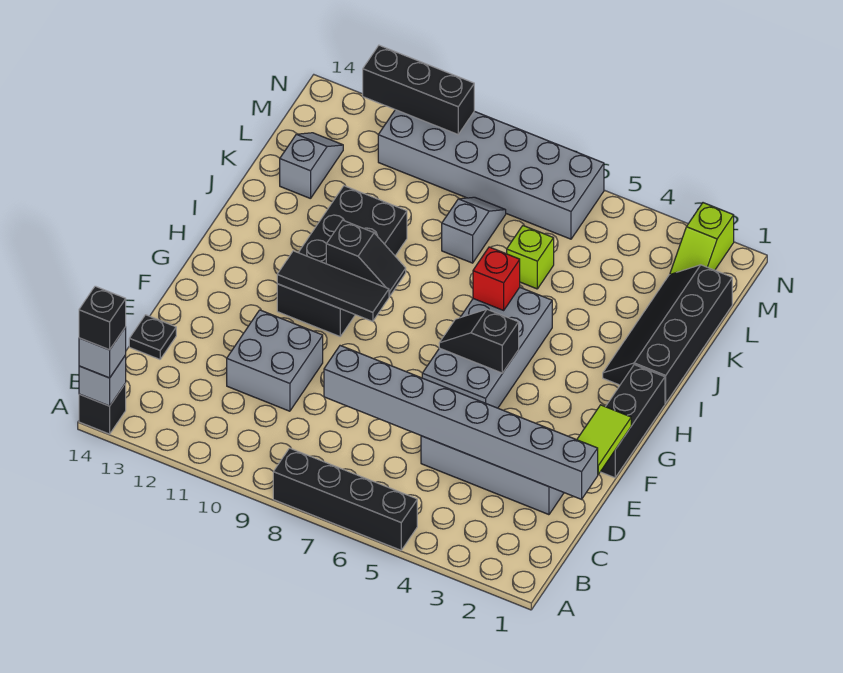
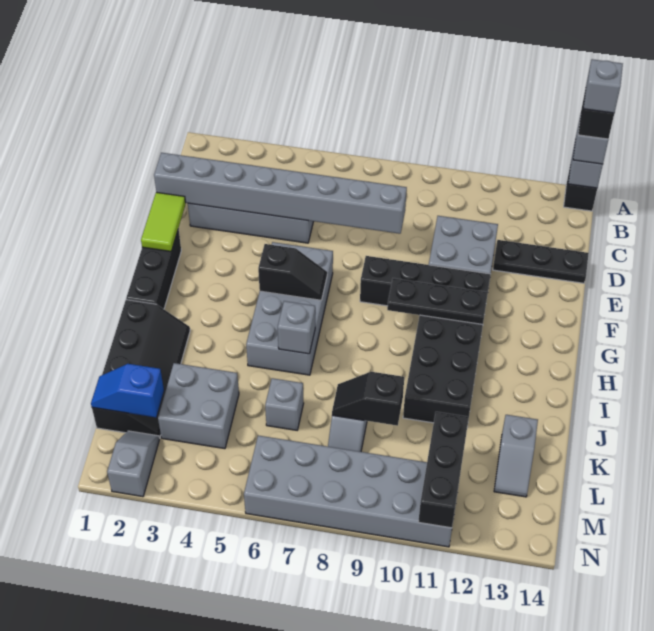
black 1x4 brick [273,448,417,550] -> black 1x4 brick moved to [360,256,491,306]
none -> grey 1x1 brick [583,59,623,113]
black 1x1 plate [129,315,176,359] -> black 1x3 plate [493,240,589,283]
black 1x3 tile [277,251,389,322] -> black 1x3 plate [387,278,488,324]
black 1x2 slope [326,220,406,297] -> black 1x2 slope moved to [332,372,404,426]
red 1x1 brick [473,247,520,310] -> grey 1x1 brick [278,301,315,354]
none -> grey 2x2 brick [158,363,239,449]
lime 1x1 brick [507,226,554,289] -> grey 1x1 brick [265,378,304,430]
none -> blue 1x2 slope [91,364,164,417]
lime 1x2 slope [670,203,734,274] -> grey 1x2 slope [107,431,159,497]
black 1x3 brick [363,45,474,134] -> black 1x3 brick turned to [418,412,469,528]

